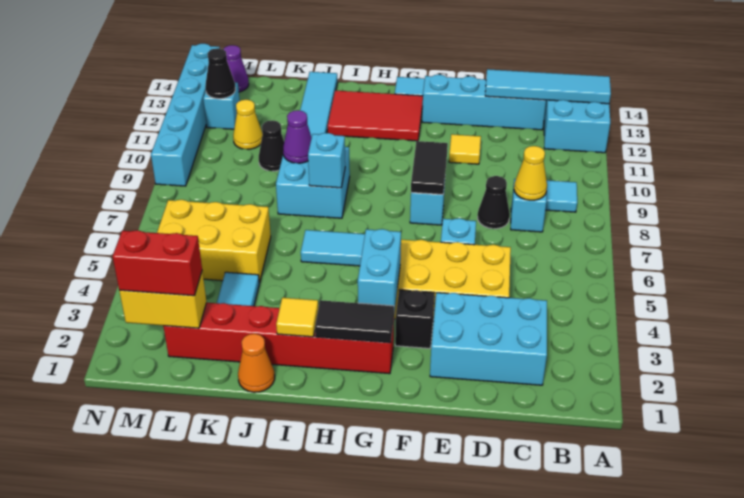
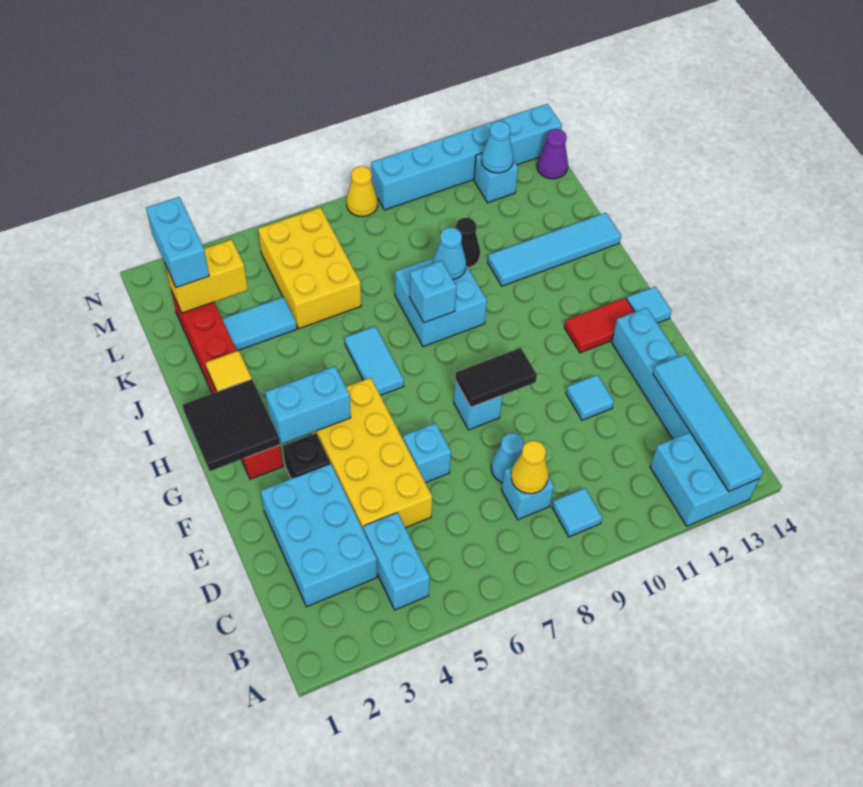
none -> cyan 1x2 brick [363,513,430,610]
black 1x1 cone [478,176,510,229] -> cyan 1x1 cone [491,433,524,483]
yellow 1x1 tile [449,134,481,164] -> cyan 1x1 tile [566,375,614,420]
black 1x2 tile [315,300,394,343] -> black 2x2 tile [183,379,280,471]
red 2x3 tile [328,90,423,141] -> red 1x2 tile [564,298,635,353]
orange 1x1 cone [238,334,275,392] -> none
purple 1x1 cone [283,110,312,163] -> cyan 1x1 cone [433,227,466,279]
yellow 1x2 brick [119,271,207,328] -> yellow 1x2 brick turned to [165,239,248,313]
red 1x2 brick [113,230,202,296] -> cyan 1x2 brick [146,197,209,288]
yellow 1x1 cone [233,100,263,149] -> yellow 1x1 cone moved to [346,166,378,217]
black 1x1 cone [205,48,235,99] -> cyan 1x1 cone [481,121,513,173]

